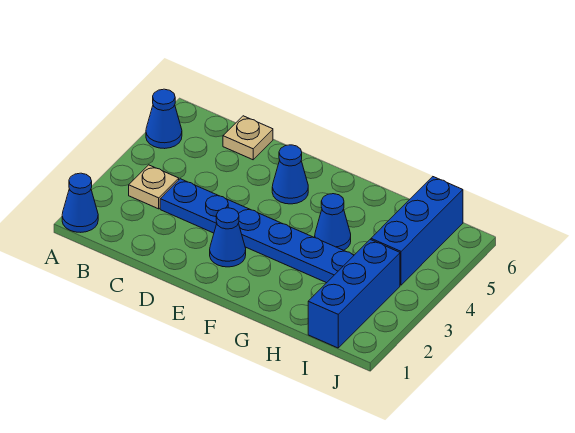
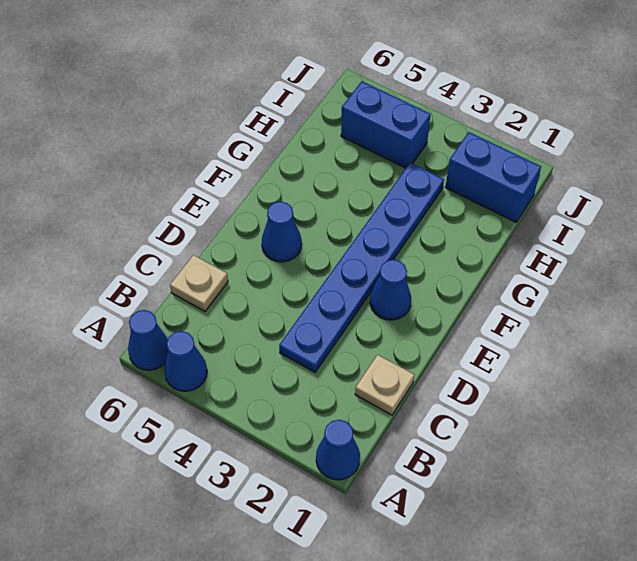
tan 1x1 plate [129,165,179,209] -> tan 1x1 plate moved to [355,355,414,415]
blue 1x1 cone [315,194,351,250] -> blue 1x1 cone moved to [128,310,168,370]
blue 1x3 brick [308,240,400,348] -> blue 1x2 brick [446,132,541,222]
blue 1x3 brick [371,177,463,285] -> blue 1x2 brick [341,81,431,168]

